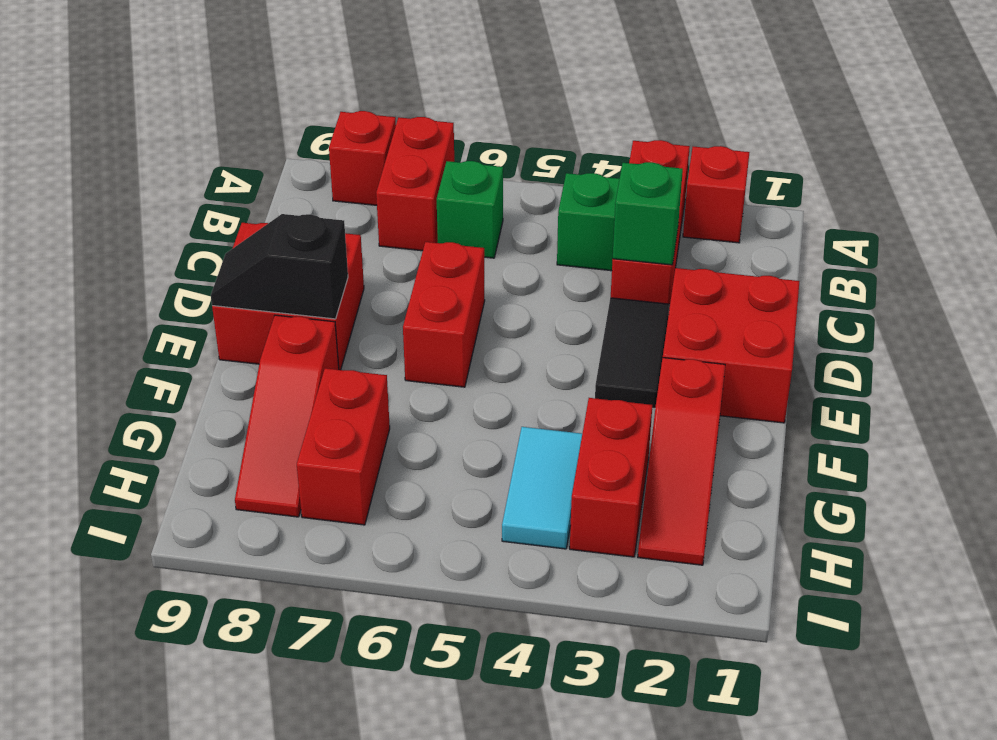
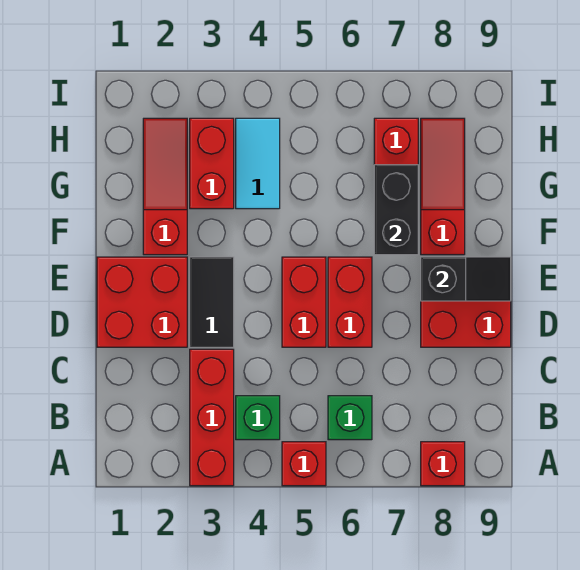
red 1x1 brick [683,146,750,243] -> red 1x1 brick moved to [282,442,326,486]
red 1x2 brick [376,117,454,251] -> red 1x2 brick moved to [282,257,326,347]
green 1x1 brick [613,162,683,265] -> none
none -> black 1x2 brick [374,165,418,255]

